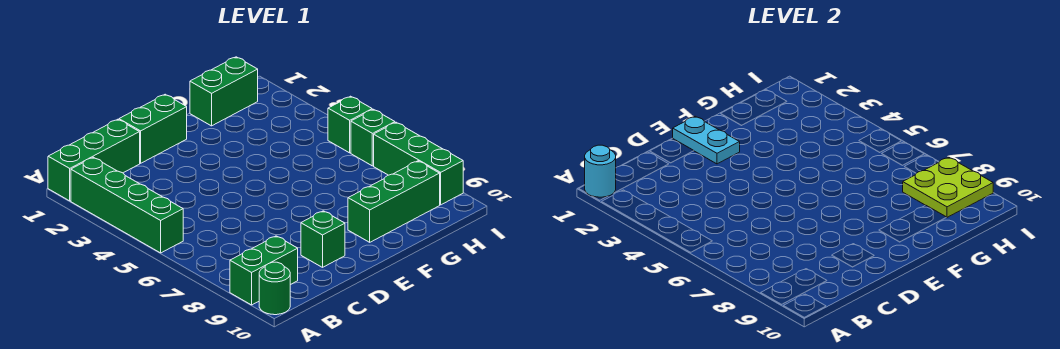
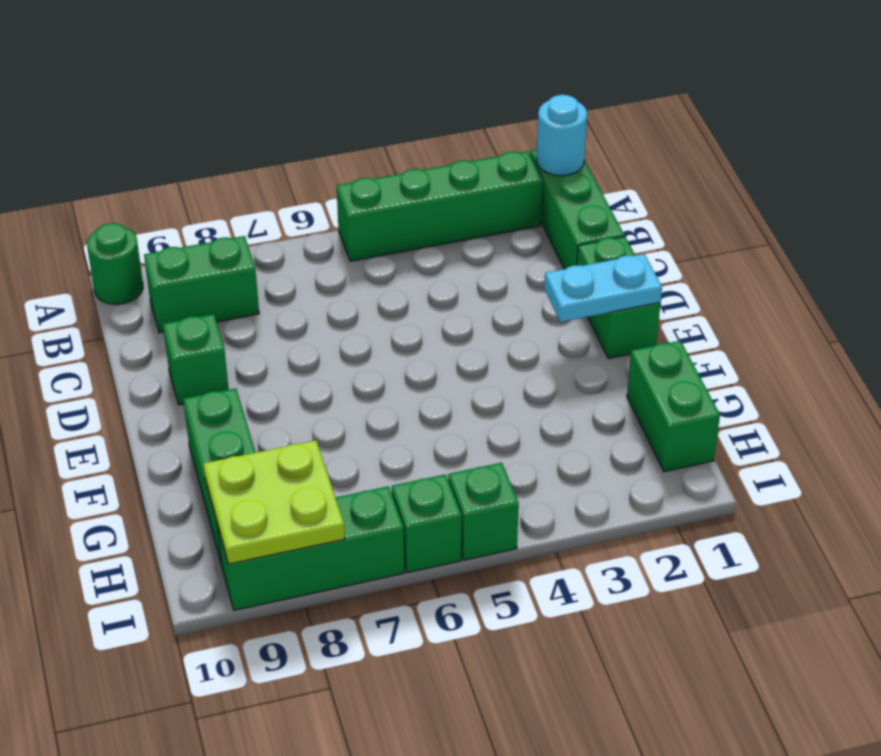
green 1x2 brick [230,236,298,305] -> green 1x2 brick turned to [144,236,259,333]

